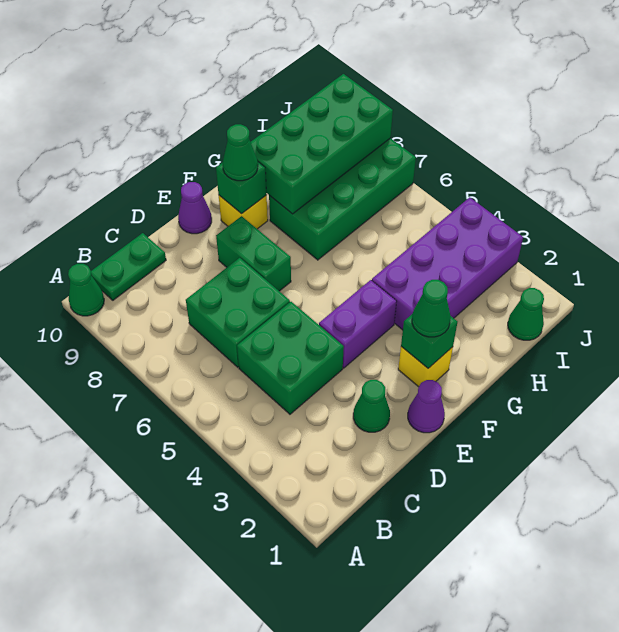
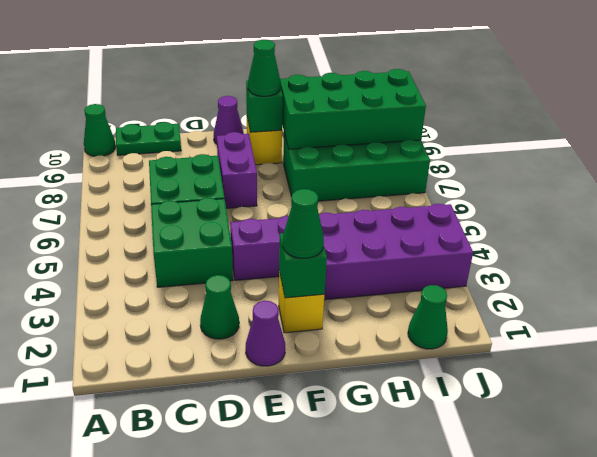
green 1x2 brick [216,216,291,291] -> purple 1x2 brick [217,132,257,208]

